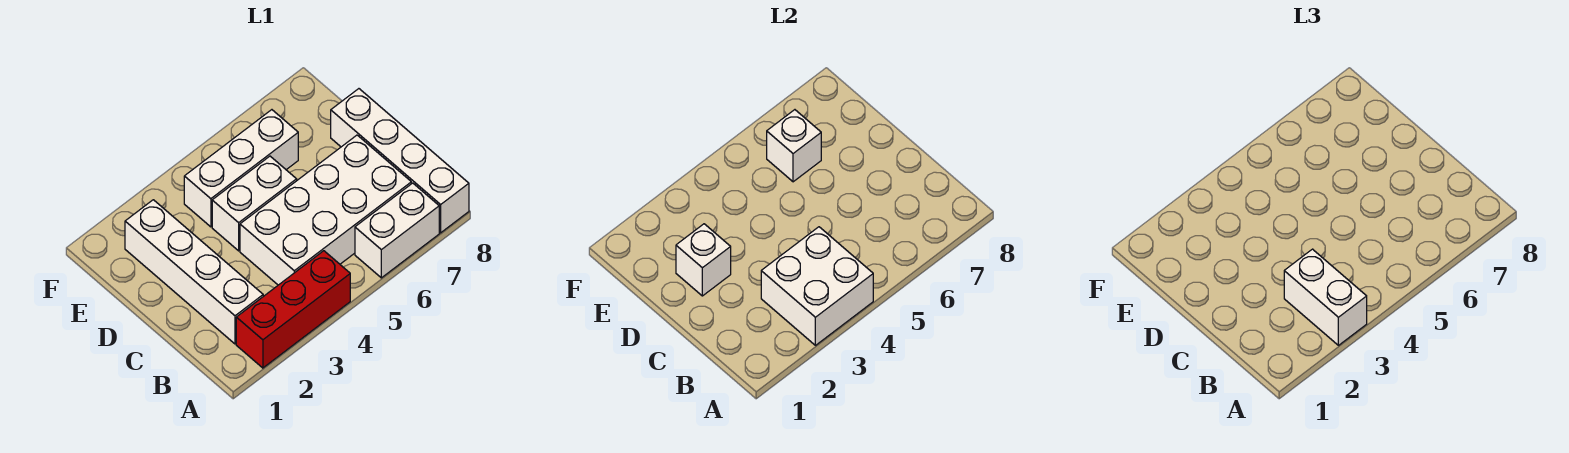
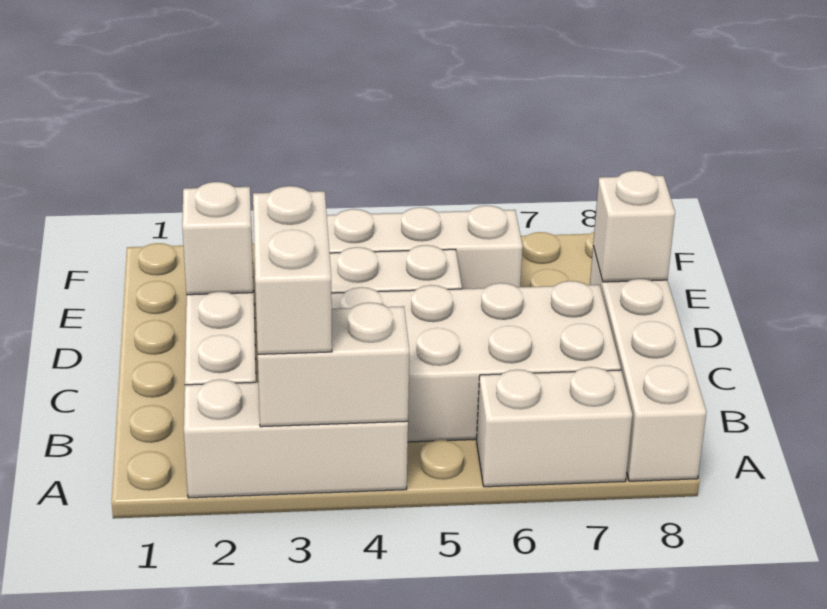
red 1x3 brick [236,251,350,368] -> white 1x3 brick [184,379,408,498]
white 2x2 brick [761,227,873,345] -> white 1x2 brick [258,303,409,427]
white 1x1 brick [767,110,821,182] -> white 1x1 brick moved to [593,171,675,282]

